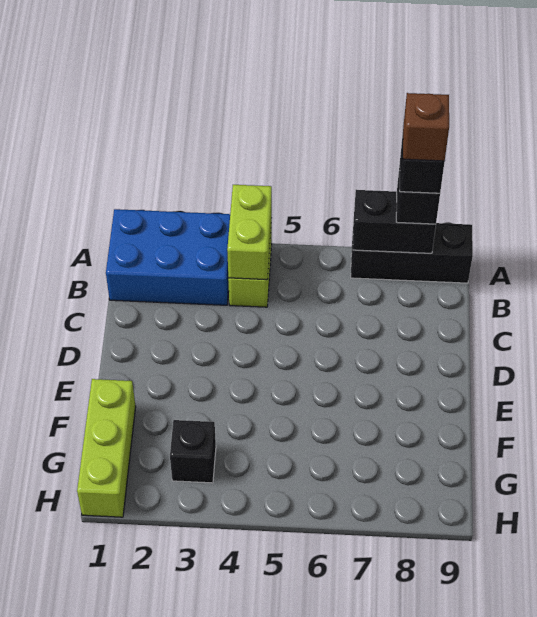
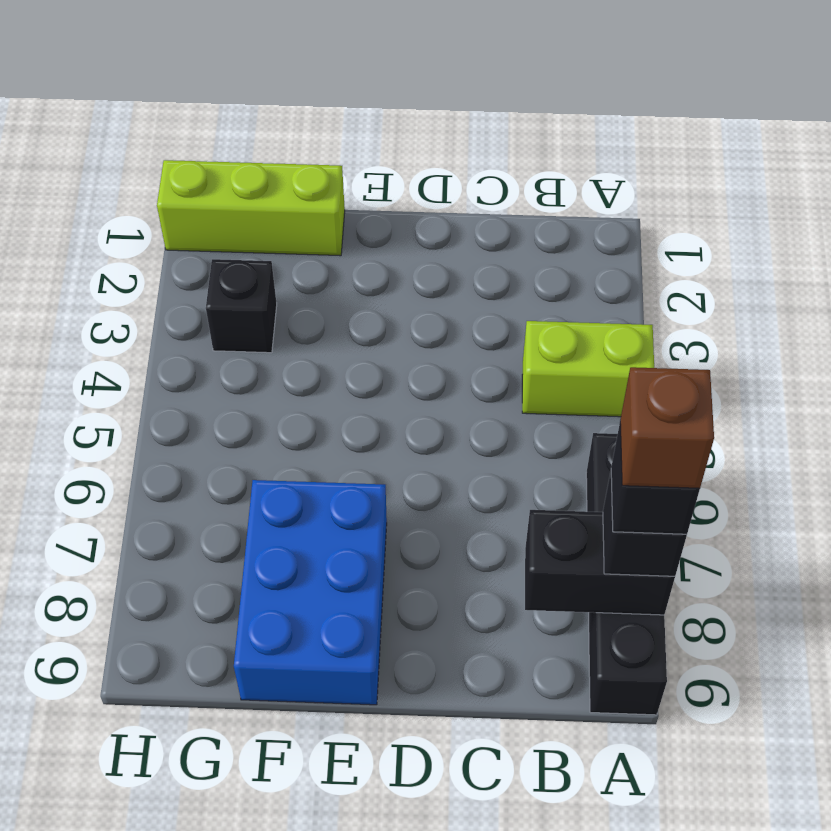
blue 2x3 brick [106,209,230,305] -> blue 2x3 brick moved to [234,480,387,705]
lime 1x2 brick [227,185,272,280] -> none
black 1x3 brick [351,222,473,283] -> black 1x4 brick [586,433,667,715]
black 1x2 brick [353,190,436,253] -> black 1x2 brick turned to [525,510,675,615]

